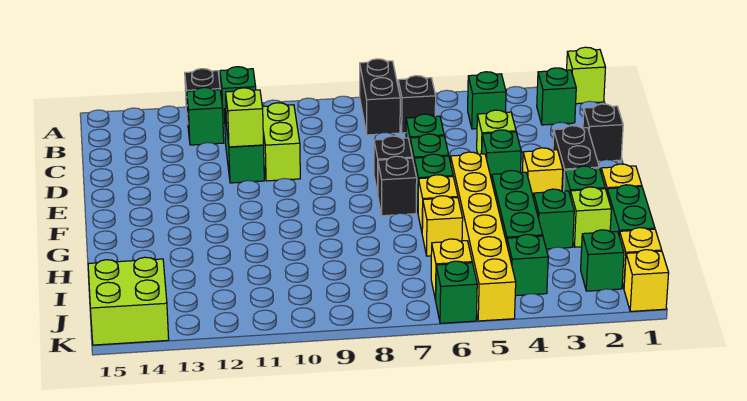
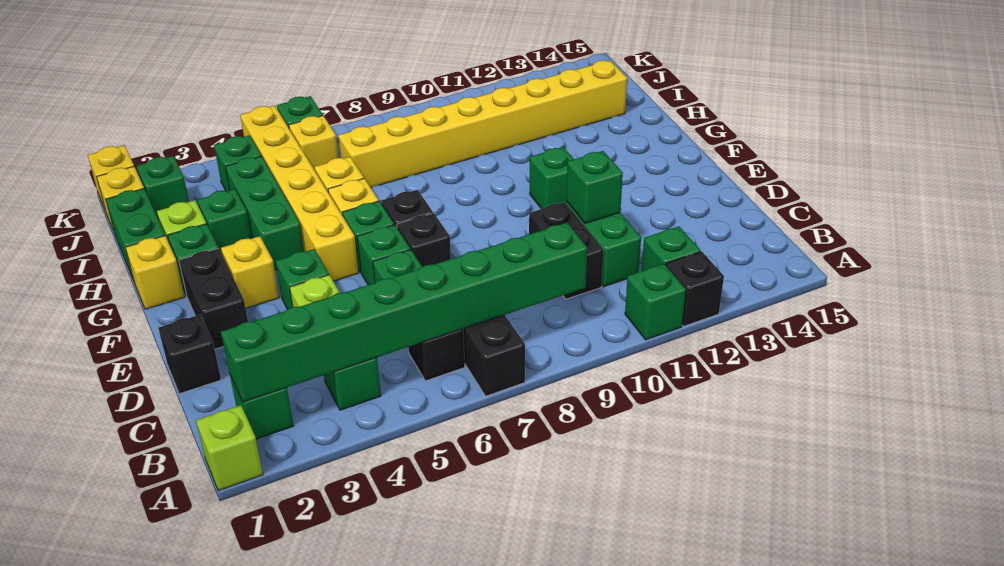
none -> green 1x8 brick [221,223,587,402]
lime 1x2 brick [263,103,300,181] -> black 1x2 brick [529,202,603,299]
lime 1x1 brick [226,88,264,147] -> green 1x1 brick [566,151,623,223]
none -> green 1x1 brick [530,147,574,209]
none -> yellow 1x8 brick [338,60,627,187]
lime 2x2 brick [88,257,169,345] -> none

